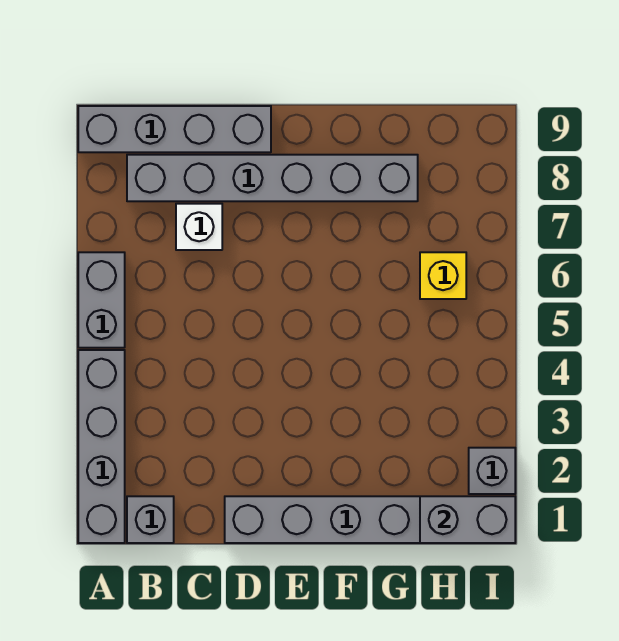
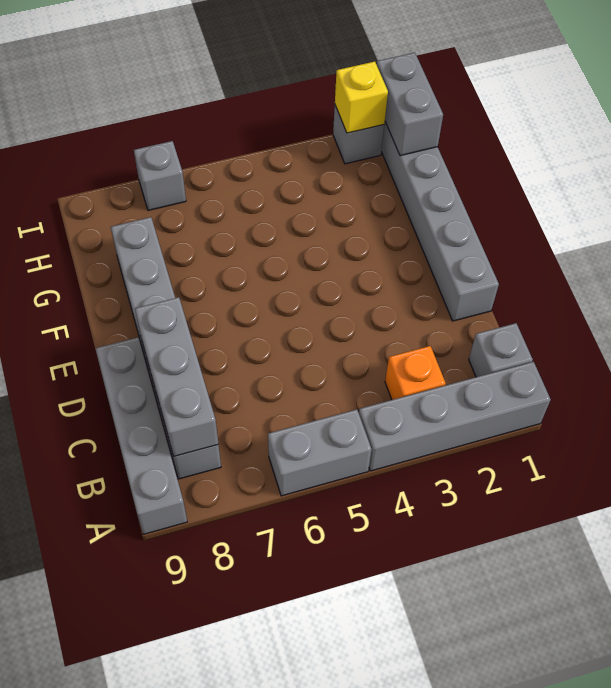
none -> orange 1x1 brick [385,346,446,400]
none -> grey 1x3 brick [135,297,218,456]
white 1x1 brick [176,204,222,250] -> none
yellow 1x1 brick [420,252,466,299] -> yellow 1x1 brick moved to [335,62,388,133]
none -> grey 1x1 brick [134,141,186,211]

